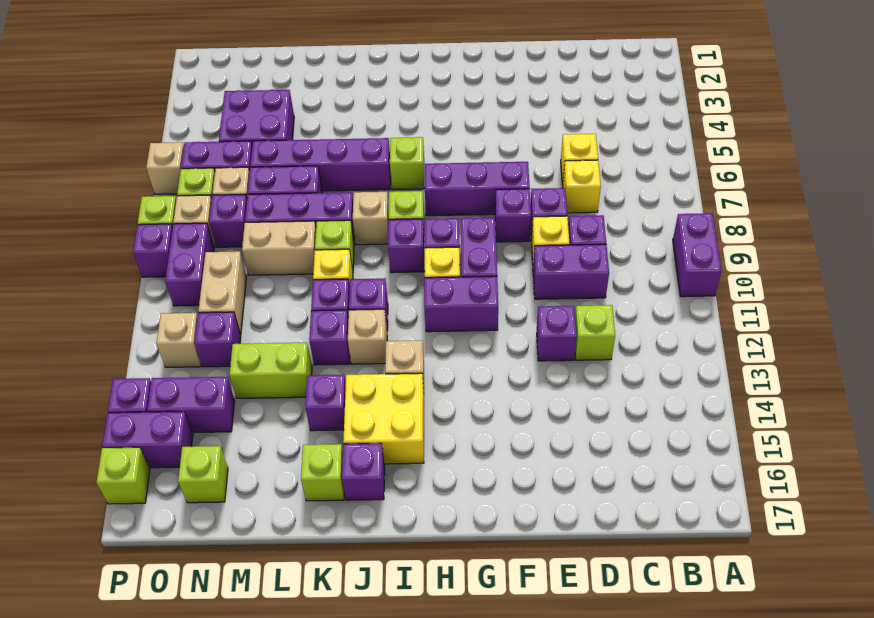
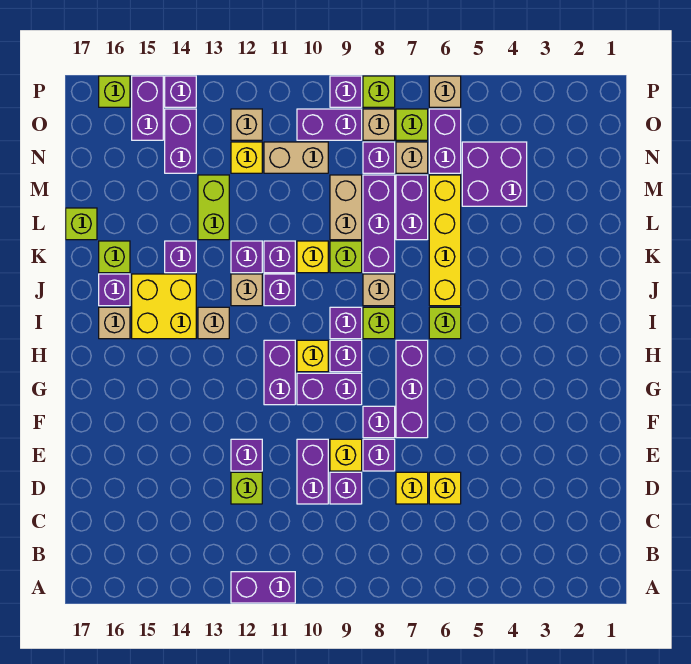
purple 1x2 brick [673,213,722,297] -> purple 1x2 brick moved to [231,572,295,603]
none -> tan 1x1 brick [99,307,130,339]
purple 1x4 brick [250,138,391,191] -> yellow 1x4 brick [429,175,461,306]
purple 1x1 brick [195,312,241,367] -> yellow 1x1 brick [231,142,262,173]
lime 1x1 brick [178,446,228,503] -> lime 1x1 brick moved to [66,208,97,240]

